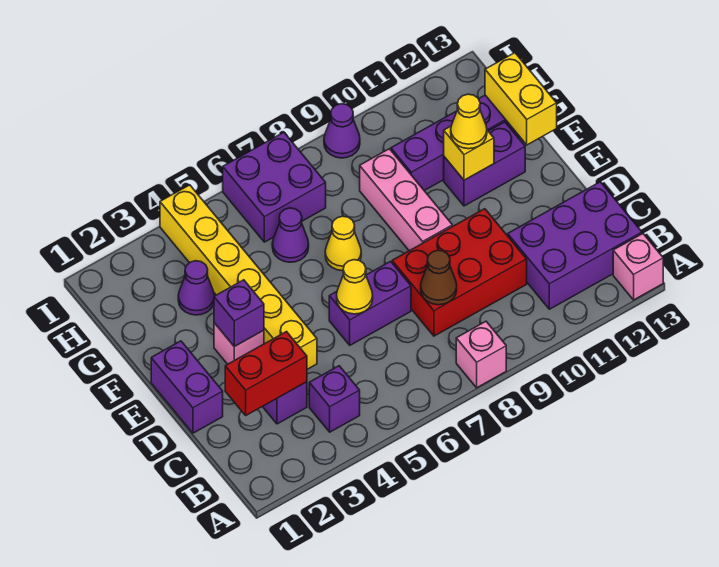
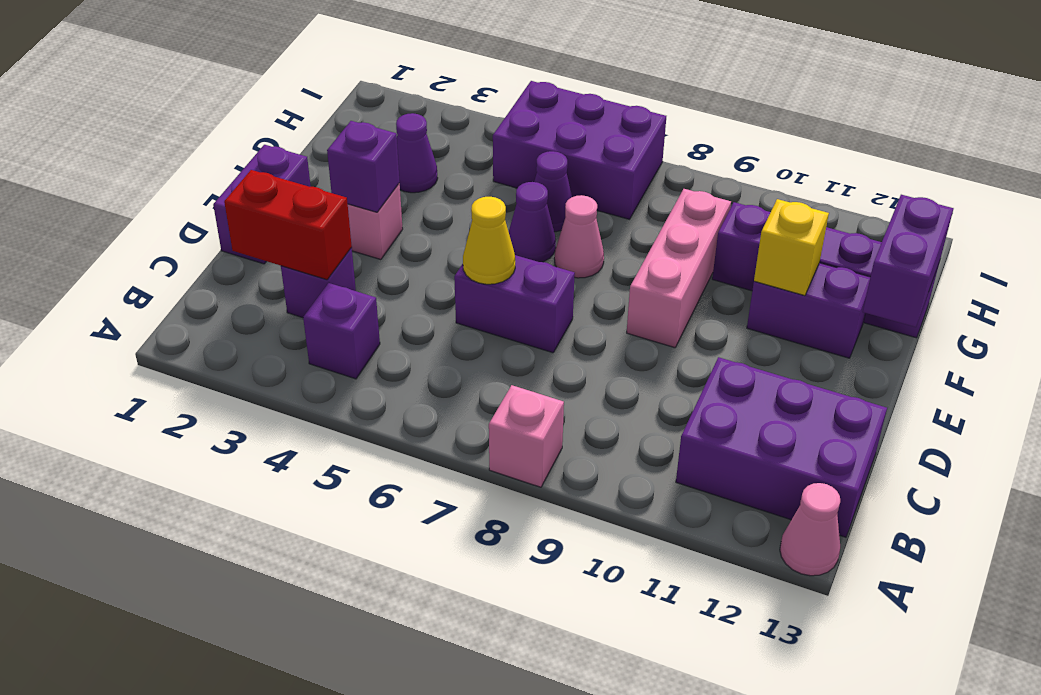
pink 1x1 brick [613,234,663,300] -> pink 1x1 cone [780,483,840,576]
red 2x3 brick [392,209,527,336] -> none
brown 1x1 cone [421,250,457,305] -> none
yellow 1x6 brick [160,185,317,369] -> none
yellow 1x1 cone [325,216,361,271] -> pink 1x1 cone [554,195,604,278]
yellow 1x1 cone [451,94,487,149] -> none
yellow 1x2 brick [485,53,557,145] -> purple 1x2 brick [863,195,954,327]
purple 2x2 brick [223,132,326,242] -> purple 2x3 brick [493,81,666,219]
purple 1x1 cone [324,104,360,158] -> purple 1x1 cone moved to [509,182,556,262]

